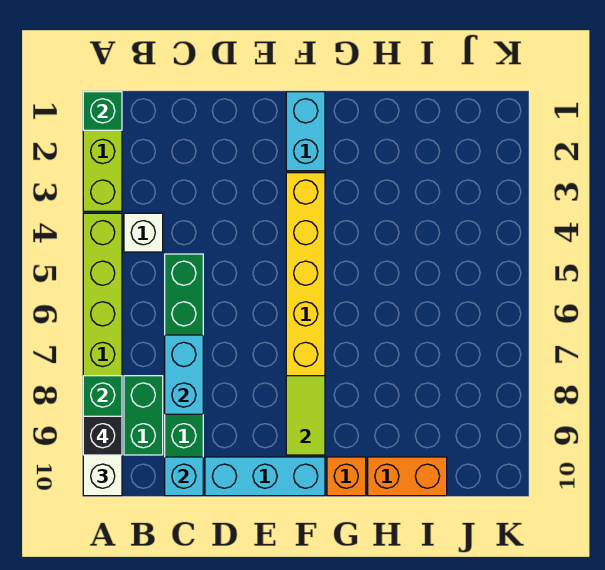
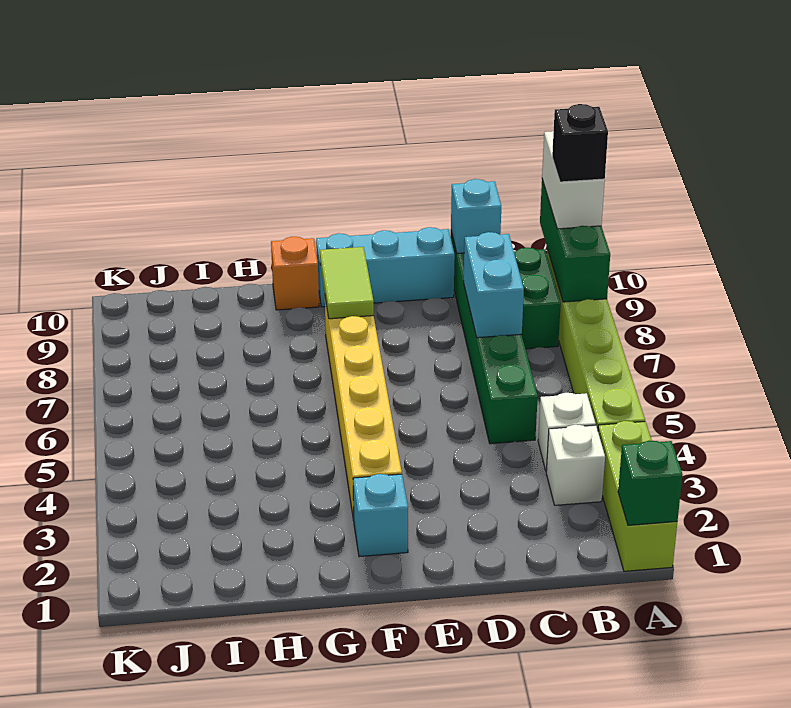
none -> white 1x1 brick [546,425,605,505]
cyan 1x2 brick [286,92,325,171] -> cyan 1x1 brick [353,474,408,557]
orange 1x2 brick [368,457,447,496] -> none

